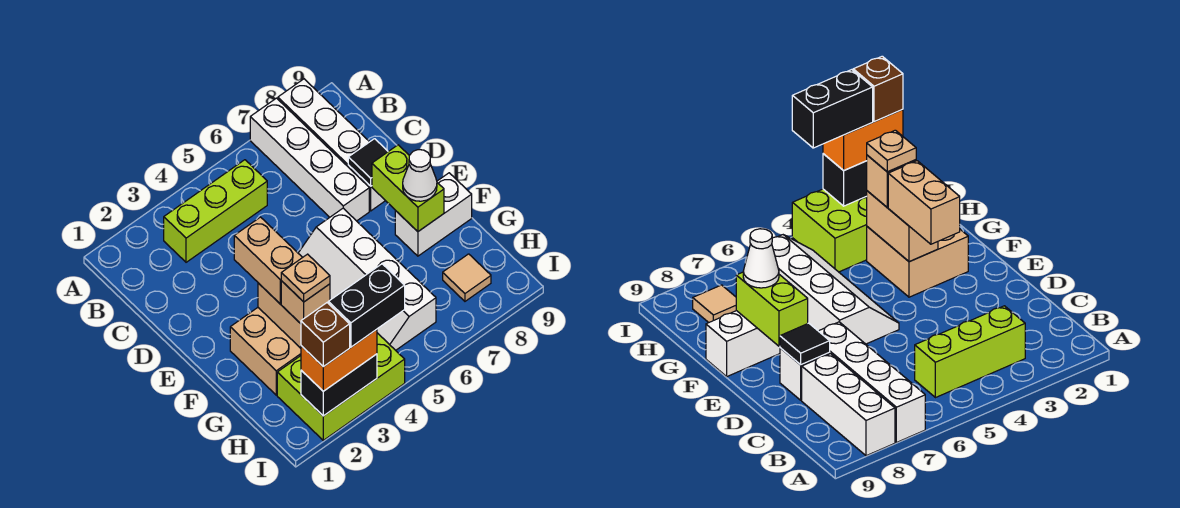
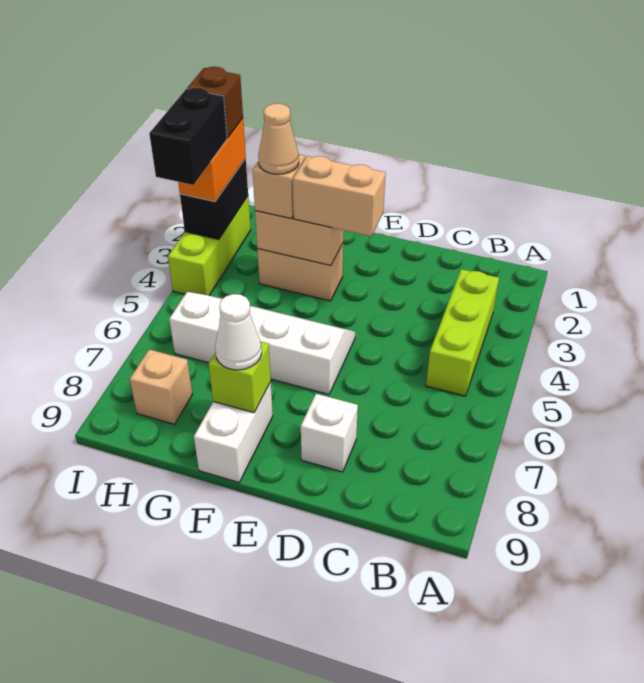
white 1x4 brick [250,98,369,221] -> none
white 1x3 brick [278,79,369,166] -> none
black 1x1 tile [348,139,388,186] -> none
lime 1x2 brick [372,145,444,231] -> lime 1x1 brick [209,342,271,413]
tan 2x2 brick [230,308,301,395] -> tan 1x2 brick [257,243,343,301]
tan 1x1 plate [281,254,330,302] -> tan 1x1 cone [258,103,299,174]
lime 2x3 brick [277,333,405,440] -> lime 1x3 brick [168,197,251,295]
tan 1x1 tile [443,254,491,301] -> tan 1x1 brick [130,349,192,424]

